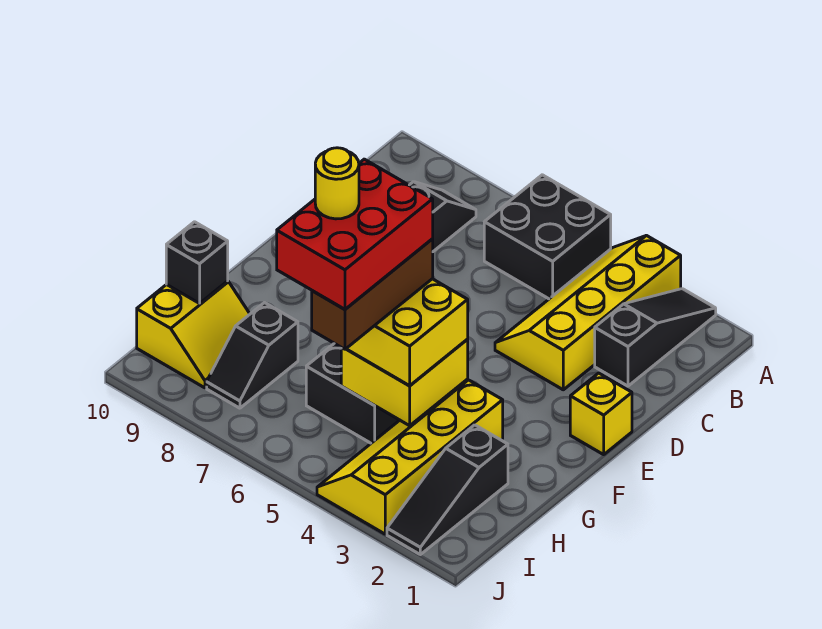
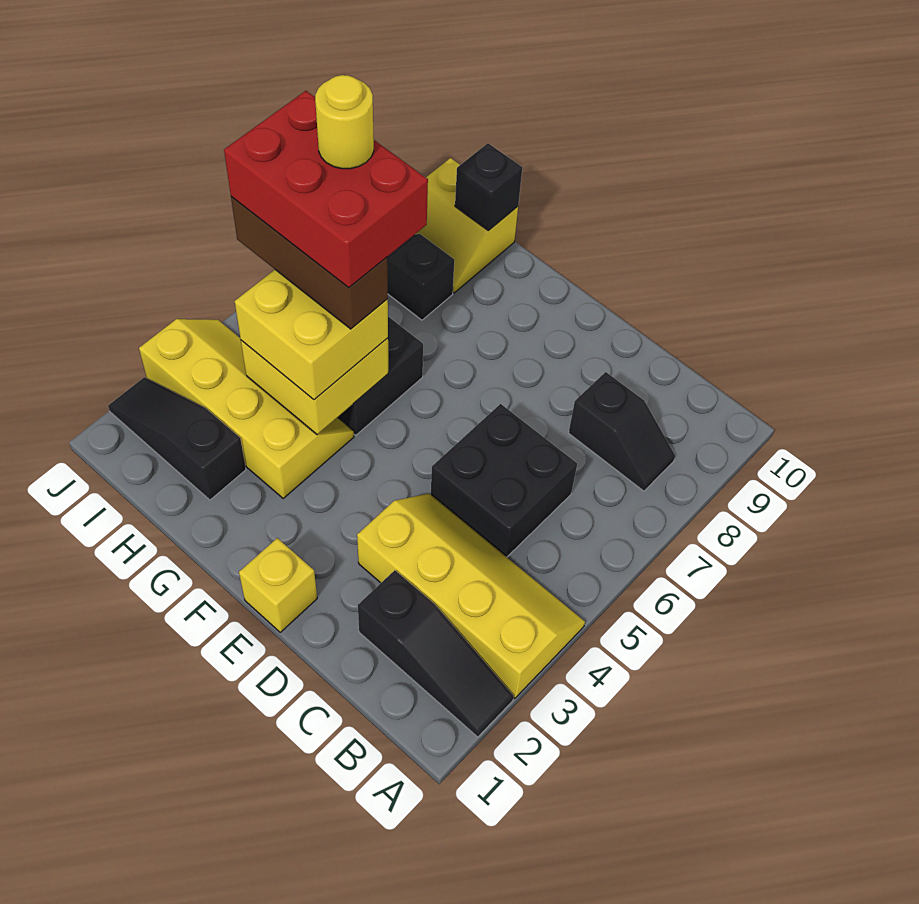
black 2x2 brick [484,175,611,299] -> black 2x2 brick moved to [431,404,577,557]

